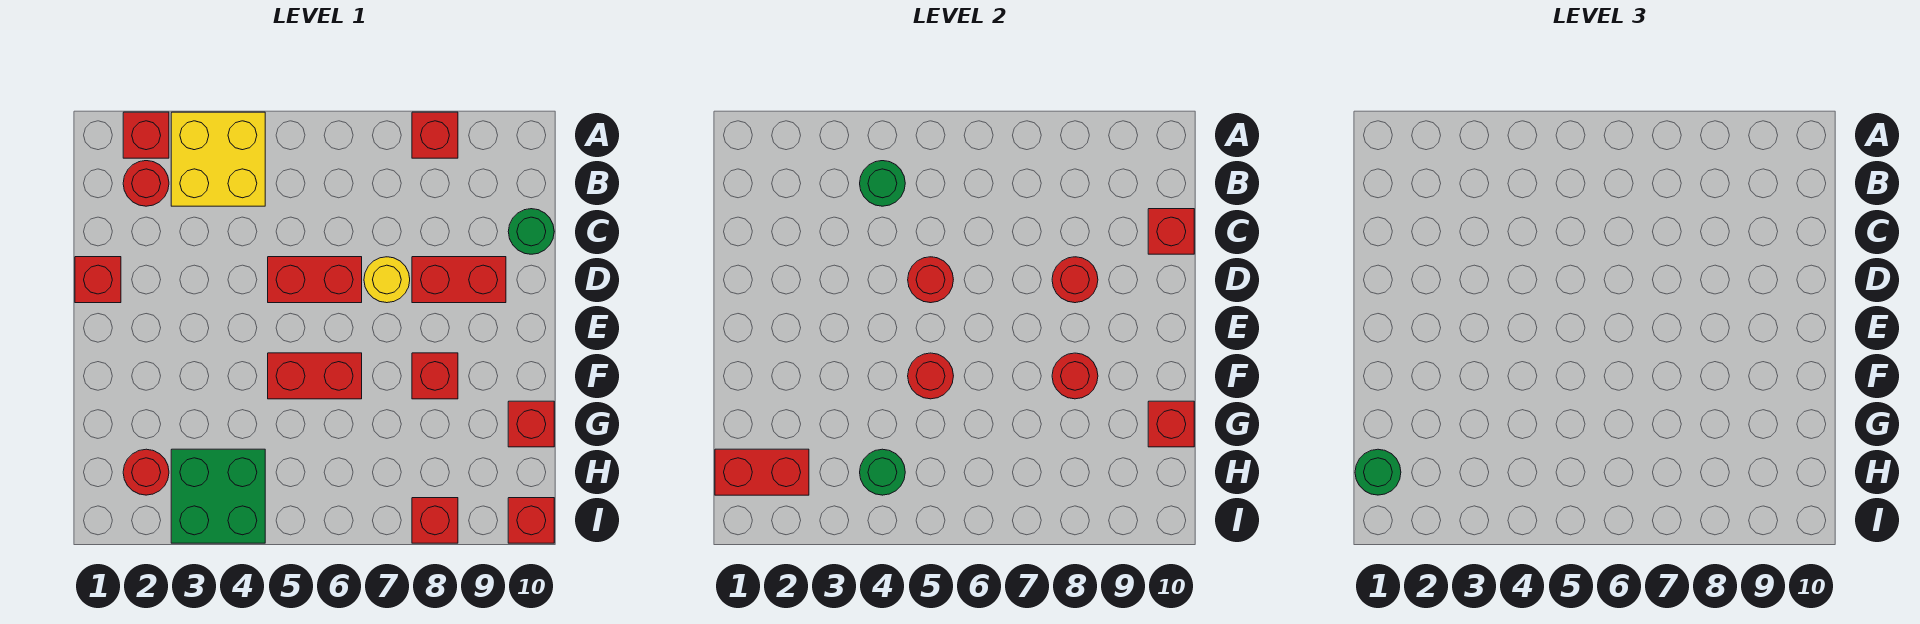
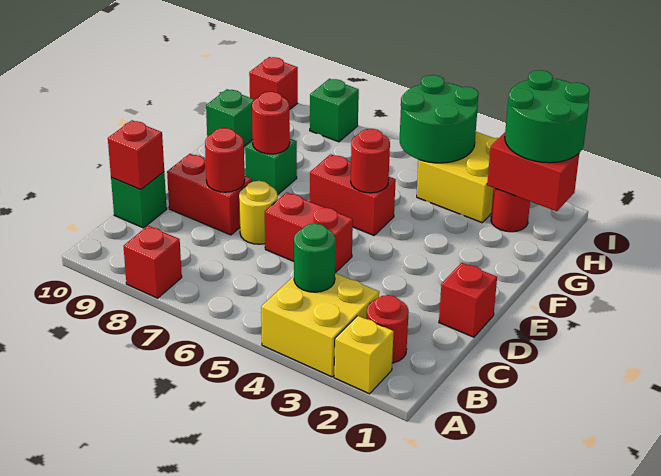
red 1x1 brick [123,112,169,158] -> yellow 1x1 brick [334,316,394,394]
green 1x1 round brick [508,209,554,254] -> green 1x1 brick [111,172,167,228]
red 1x1 round brick [908,257,953,303] -> none
red 1x1 brick [412,353,458,399] -> green 1x1 brick [245,139,297,195]
red 1x1 brick [508,401,554,447] -> green 1x1 brick [206,89,255,146]
red 1x1 brick [1148,401,1194,447] -> none
green 1x1 round brick [1355,449,1401,495] -> green 2x2 round brick [505,70,590,163]
green 2x2 brick [171,449,265,543] -> yellow 2x2 brick [417,132,499,223]
green 1x1 round brick [860,449,905,495] -> green 2x2 round brick [400,75,478,163]
red 1x1 brick [412,498,458,543] -> green 1x1 brick [310,79,359,142]

